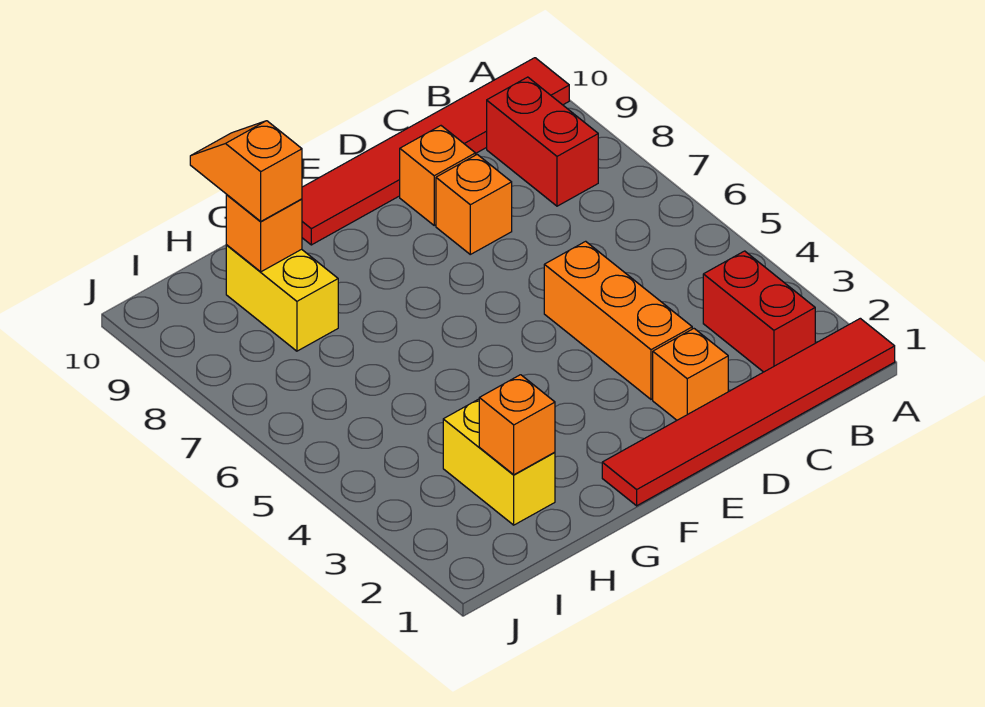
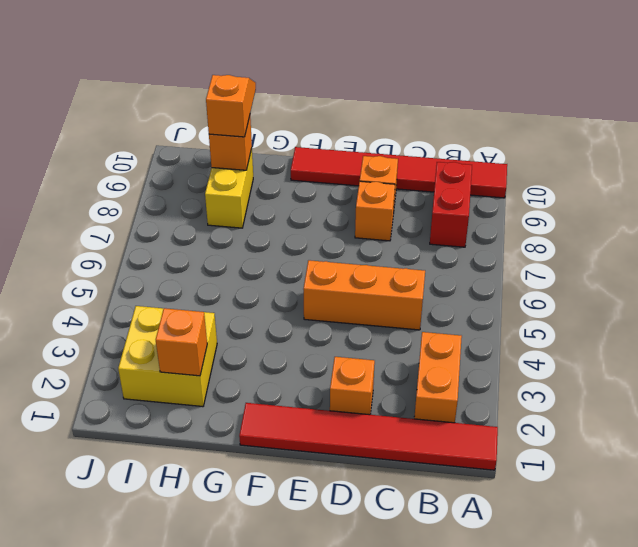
red 1x2 brick [703,251,815,372] -> orange 1x2 brick [414,332,462,423]
orange 1x3 brick [544,241,692,399] -> orange 1x3 brick turned to [303,260,425,330]
yellow 1x2 brick [443,399,555,525] -> yellow 2x2 brick [118,306,217,407]

